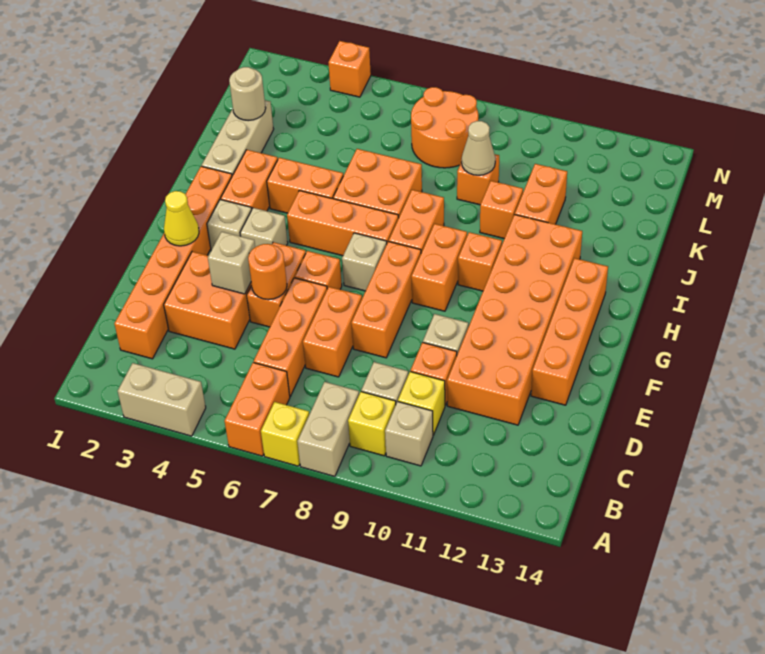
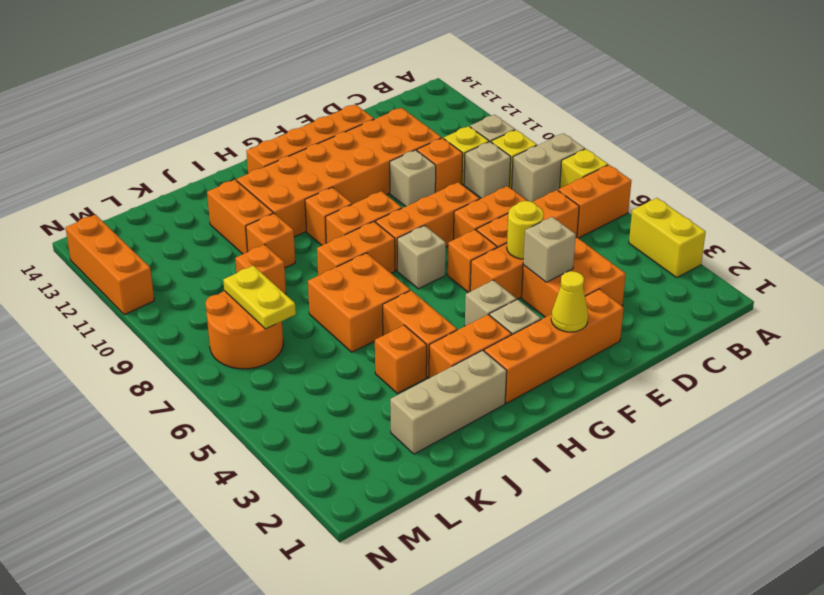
tan 1x2 brick [118,363,206,436] -> yellow 1x2 brick [629,198,706,278]
orange 1x6 brick [114,166,232,359] -> orange 1x4 brick [484,289,624,403]
orange 1x1 round brick [248,244,287,300] -> yellow 1x1 round brick [507,201,544,259]
orange 1x3 brick [287,190,399,256] -> orange 1x3 brick moved to [66,215,154,315]
orange 1x2 brick [515,164,567,224] -> orange 1x2 brick turned to [207,180,273,254]
tan 1x1 round brick [229,67,266,121] -> none
tan 1x1 cone [462,121,495,175] -> none
none -> yellow 1x2 plate [223,266,296,329]
orange 1x1 brick [328,41,371,97] -> orange 1x1 brick moved to [375,325,427,393]

